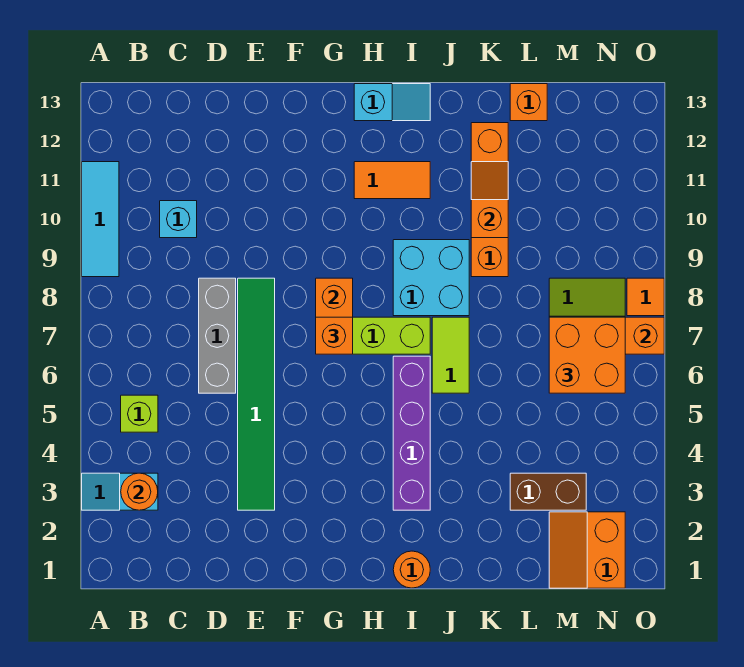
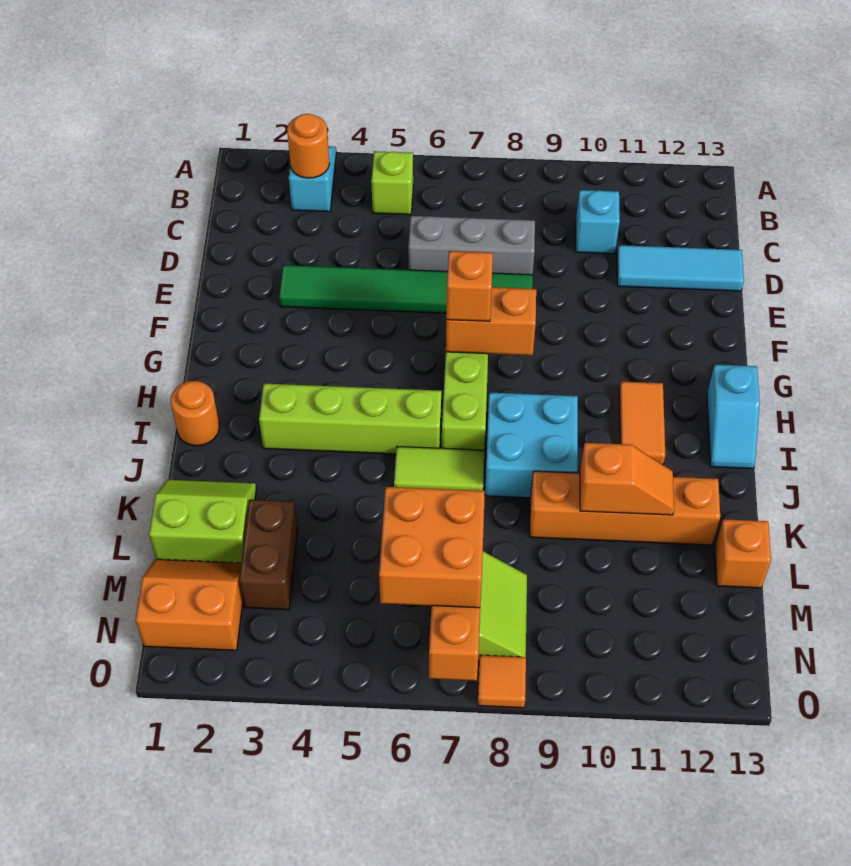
cyan 1x3 tile [82,162,119,277] -> cyan 1x3 tile moved to [617,245,744,291]
purple 1x4 brick [393,356,430,510] -> lime 1x4 brick [259,384,442,454]
none -> lime 2x2 slope [149,480,256,563]

